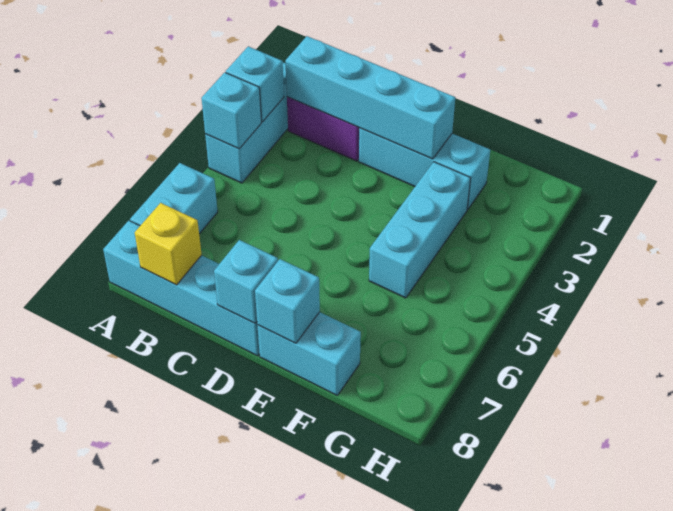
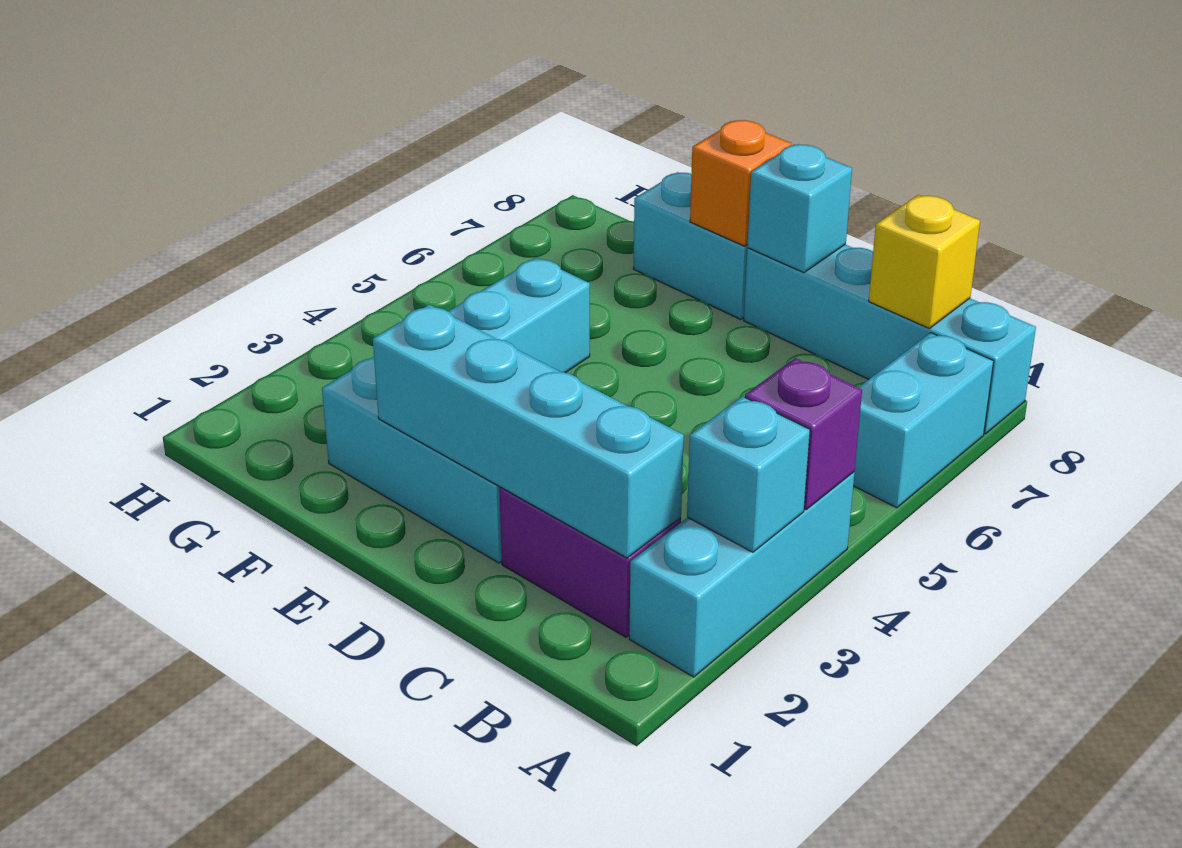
cyan 1x1 brick [202,72,261,149] -> purple 1x1 brick [745,358,862,510]
cyan 1x1 brick [255,259,320,343] -> orange 1x1 brick [690,120,792,246]

